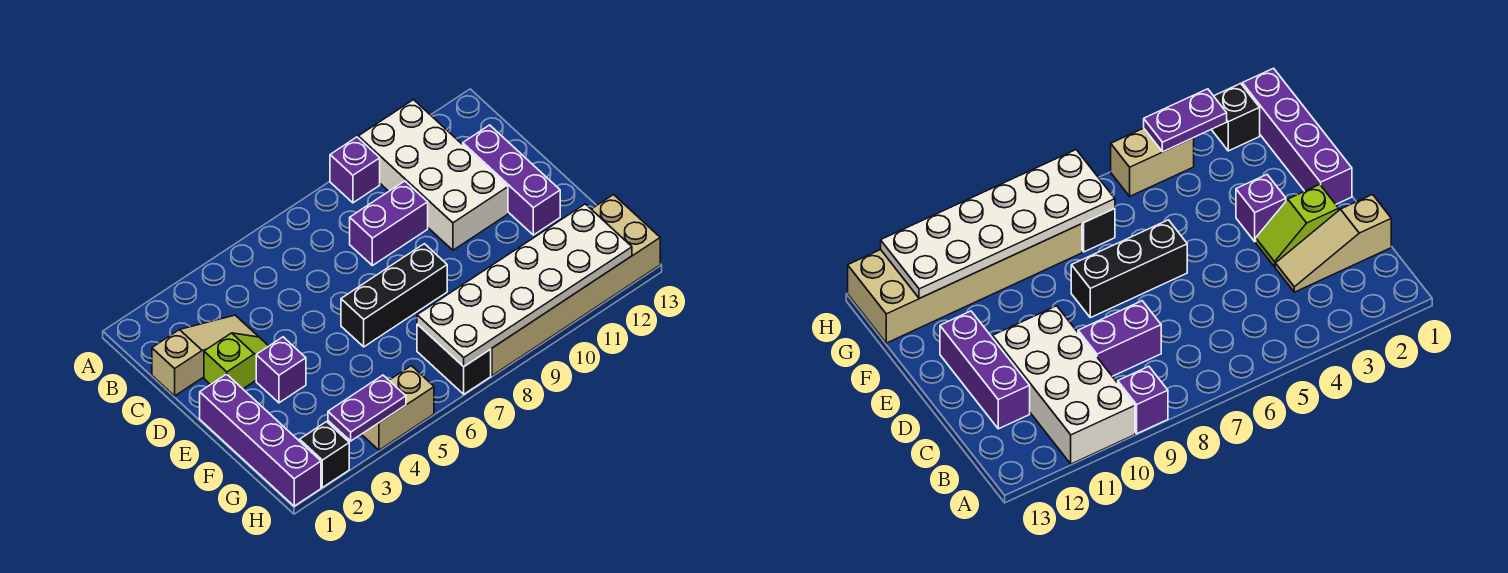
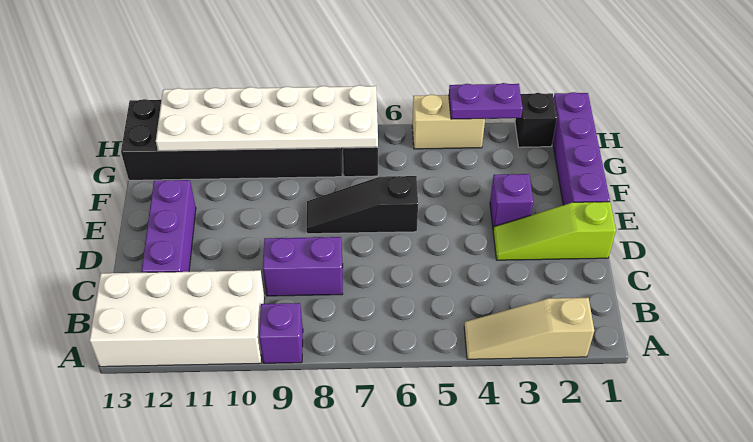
white 2x4 brick [358,100,508,250] -> white 2x4 brick turned to [89,270,265,367]
tan 1x3 slope [152,315,258,396] -> tan 1x3 slope moved to [464,298,594,359]
lime 1x2 slope [204,333,268,389] -> lime 1x3 slope [493,202,616,260]
black 1x3 brick [341,244,447,347] -> black 1x3 slope [306,176,418,234]
tan 2x6 brick [491,195,660,376] -> black 2x6 brick [121,99,342,180]

